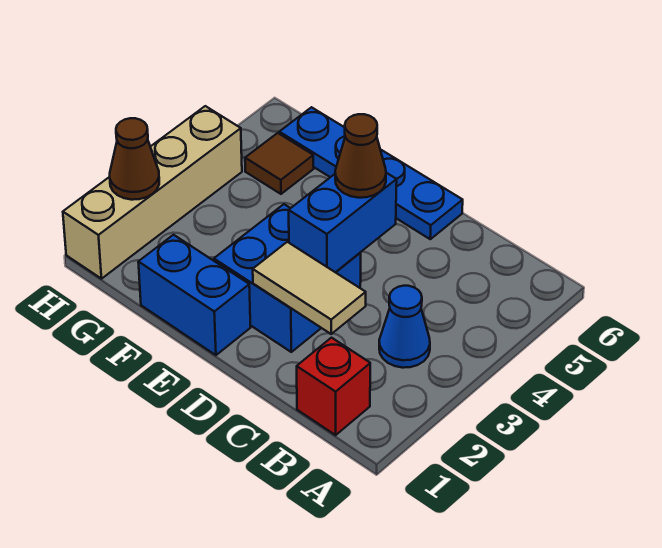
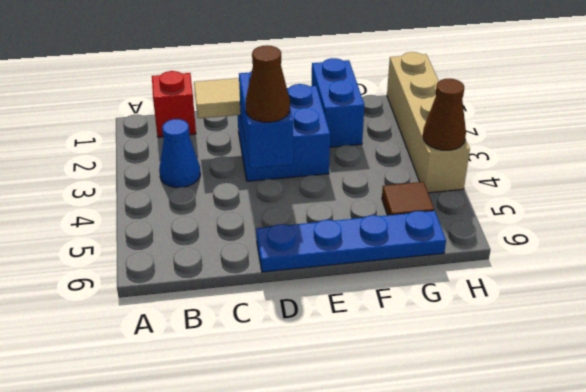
blue 1x2 brick [138,235,250,355] -> blue 1x2 brick turned to [312,58,364,147]
brown 1x1 cone [110,118,159,200] -> brown 1x1 cone moved to [423,79,466,150]

